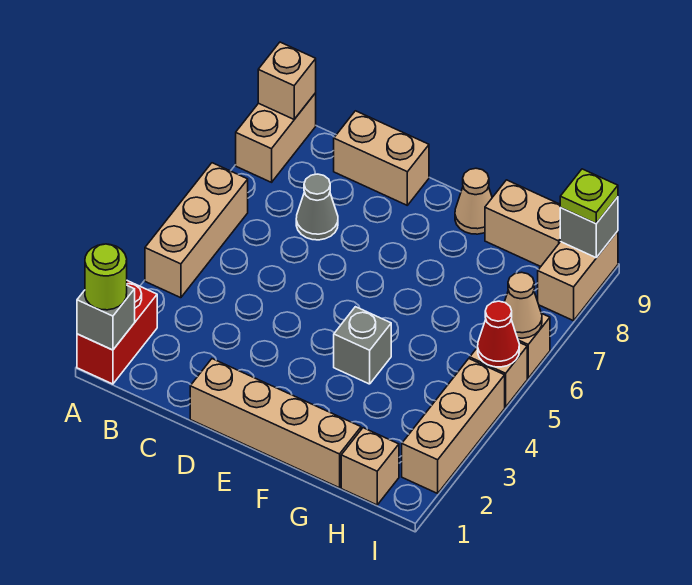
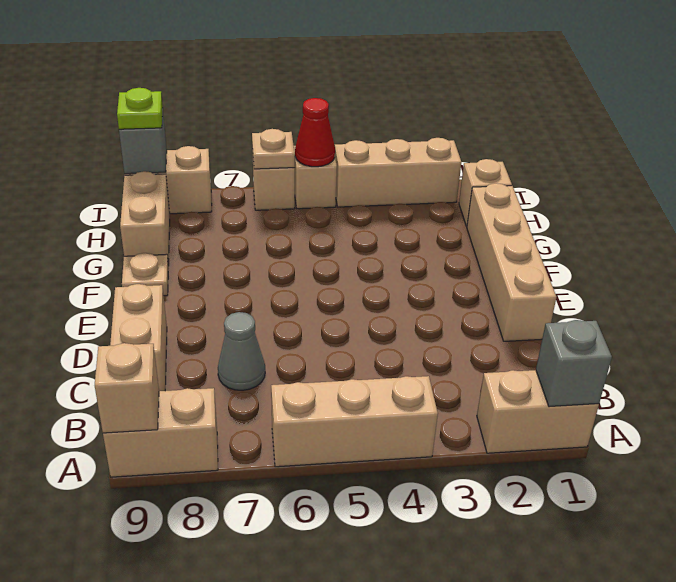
red 1x2 brick [77,281,157,384] -> tan 1x2 brick [477,370,599,453]
lime 1x1 round brick [85,244,127,310] -> none
grey 1x1 brick [334,307,391,384] -> none
tan 1x1 cone [455,168,492,234] -> tan 1x1 plate [122,253,168,296]
tan 1x1 cone [505,272,542,338] -> tan 1x1 plate [252,129,295,169]

